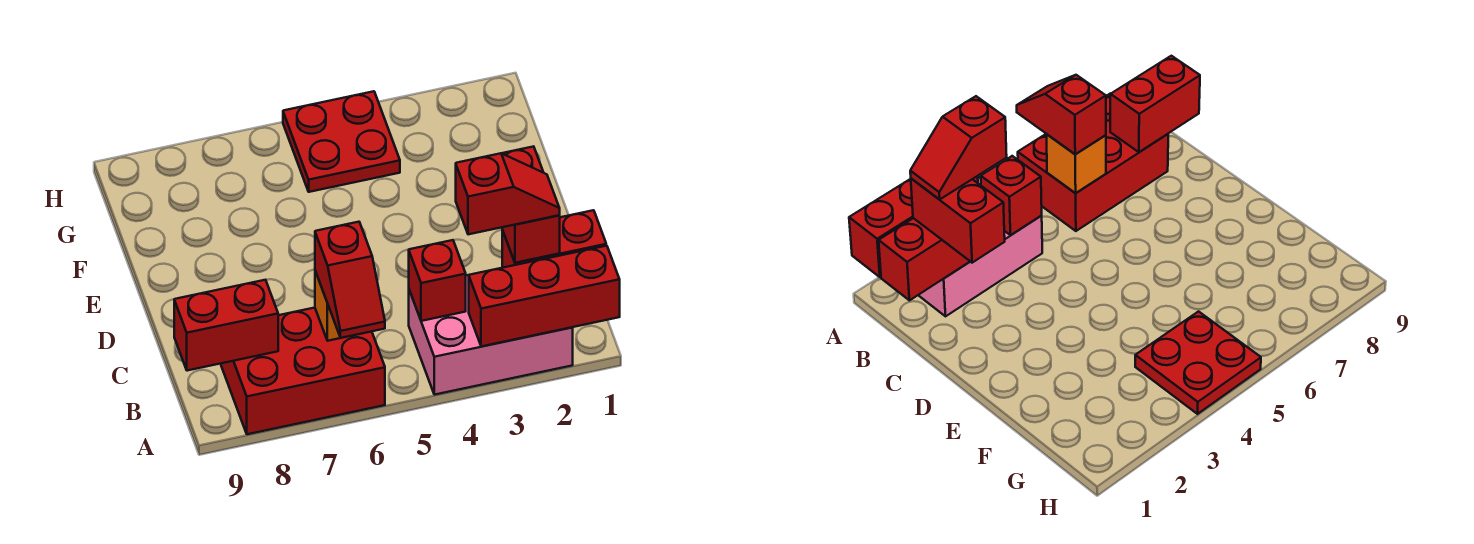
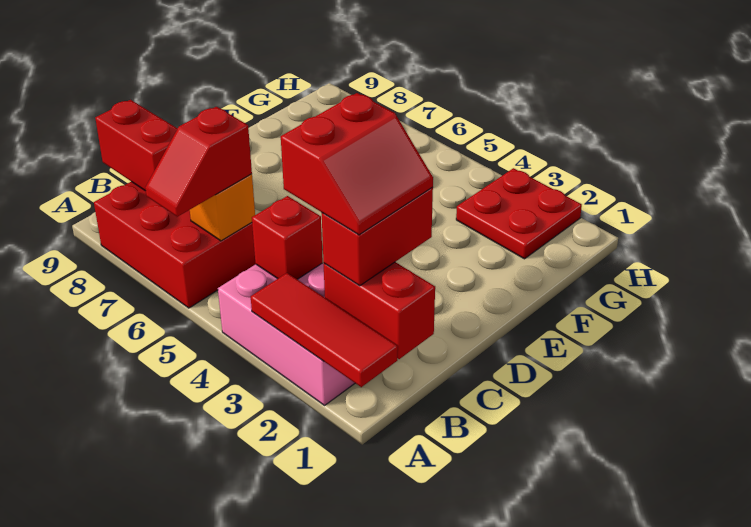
red 1x3 brick [469,246,620,346] -> red 1x3 tile [251,273,398,387]
red 1x2 slope [456,153,560,234] -> red 2x2 slope [281,93,433,235]
red 2x2 plate [283,91,400,192] -> red 2x2 plate moved to [456,168,582,259]

